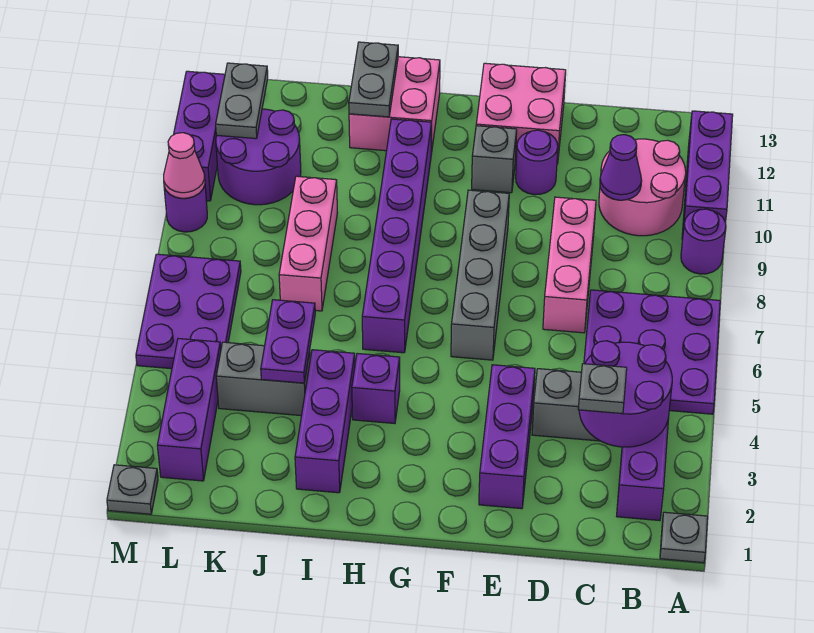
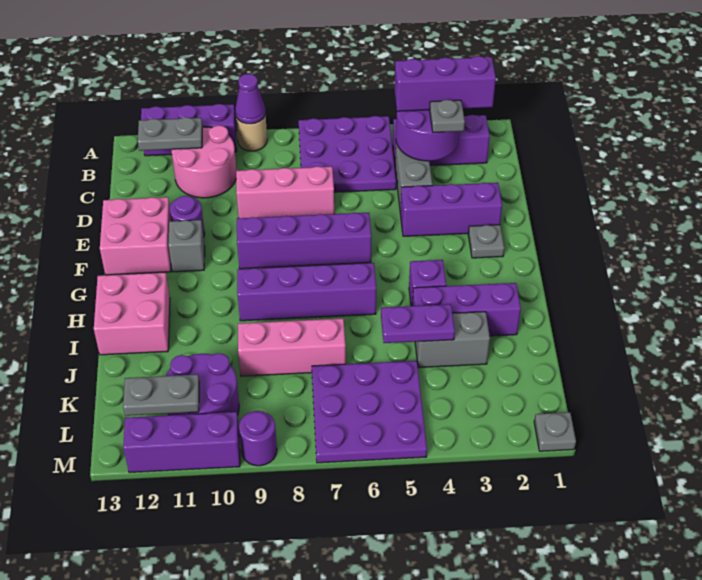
grey 1x1 plate [660,512,708,563] -> grey 1x1 plate moved to [468,225,504,258]
purple 1x1 round brick [681,209,726,274] -> tan 1x1 round brick [236,114,267,151]
purple 1x1 cone [600,135,642,200] -> purple 1x1 cone moved to [235,74,265,124]
grey 1x4 brick [451,190,509,360] -> purple 1x4 brick [237,213,372,269]
purple 1x6 brick [362,119,432,353] -> purple 1x4 brick [237,263,376,321]
grey 1x2 plate [349,42,398,117] -> grey 1x2 plate moved to [138,117,202,151]
grey 1x2 brick [216,342,310,416] -> grey 1x2 brick turned to [415,312,490,368]
purple 1x3 brick [157,339,221,481] -> purple 1x3 brick moved to [394,56,496,111]
purple 2x3 plate [136,254,241,369] -> purple 3x3 plate [312,361,427,463]
pink 1x1 cone [164,133,205,198] -> none

